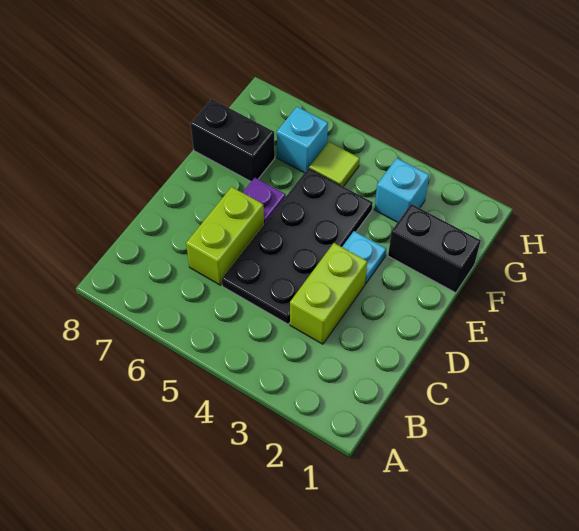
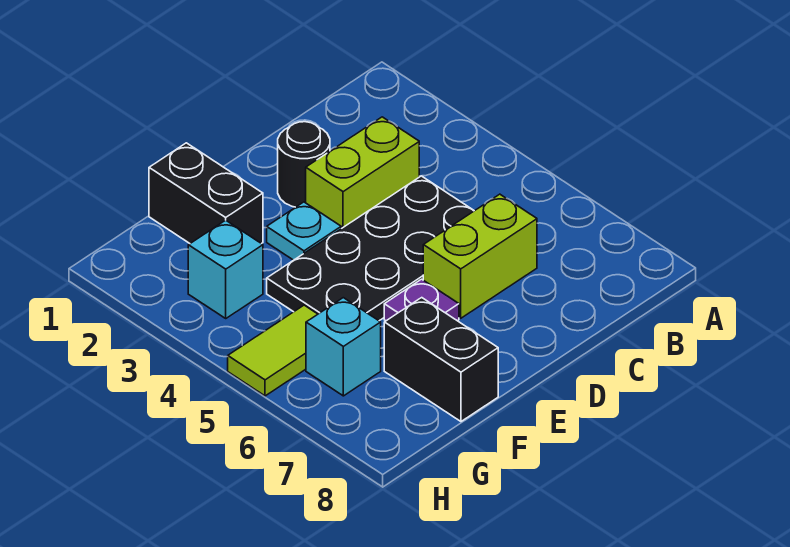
none -> black 1x1 round brick [278,122,330,207]
lime 1x1 tile [309,142,360,187] -> lime 1x2 tile [228,305,318,396]

